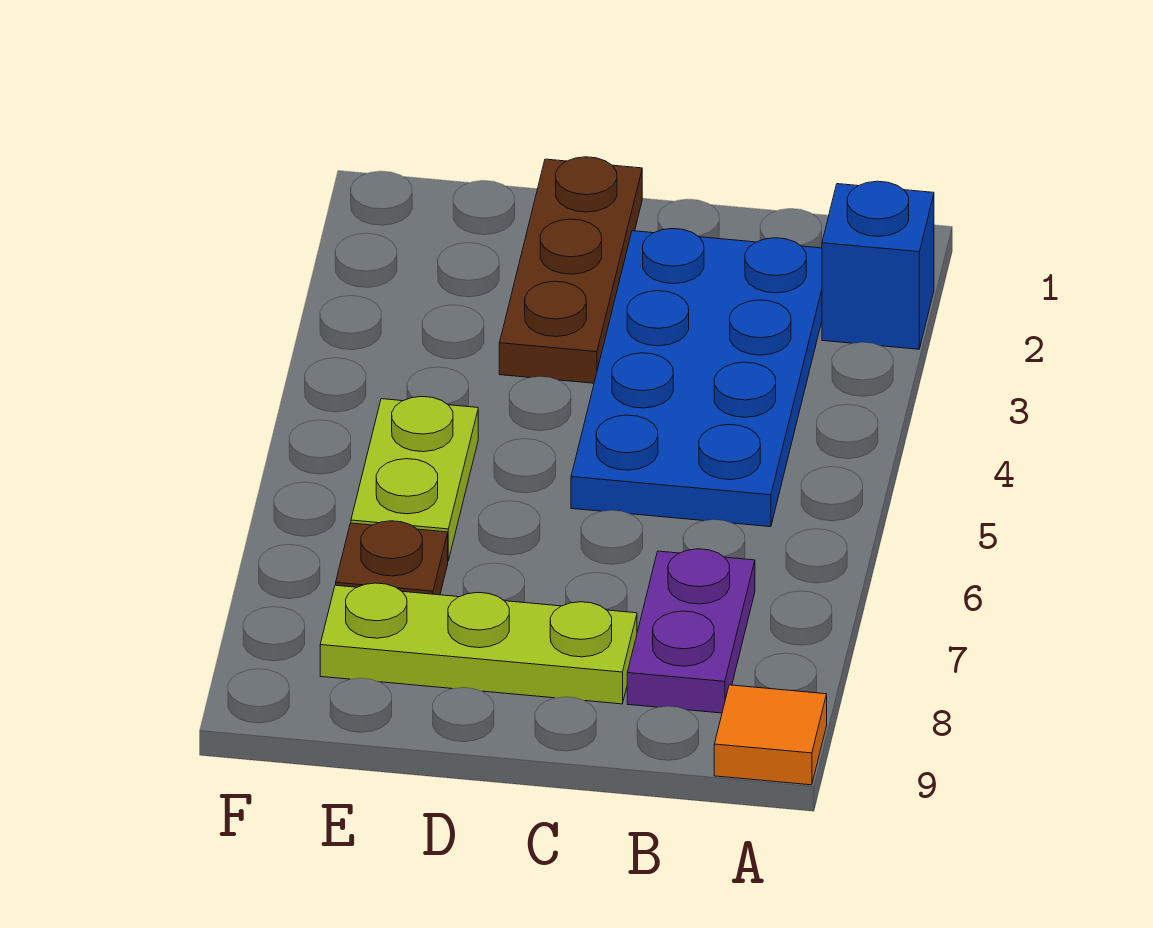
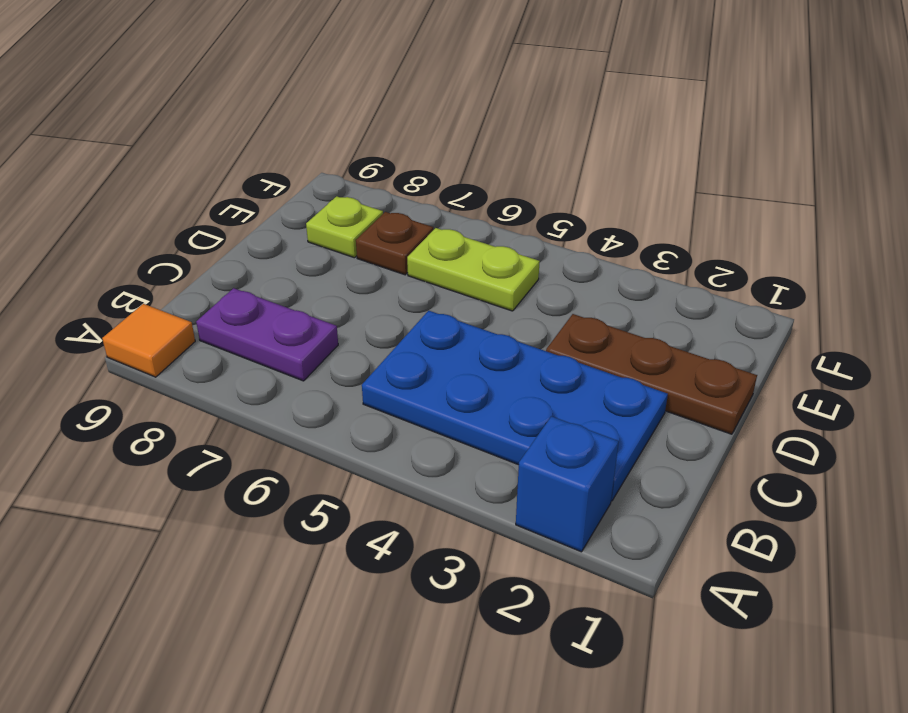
lime 1x3 plate [320,583,637,704] -> lime 1x1 plate [306,196,383,258]

